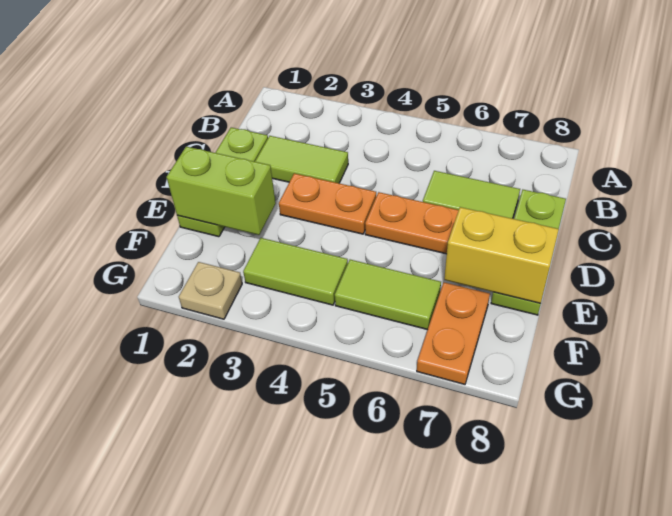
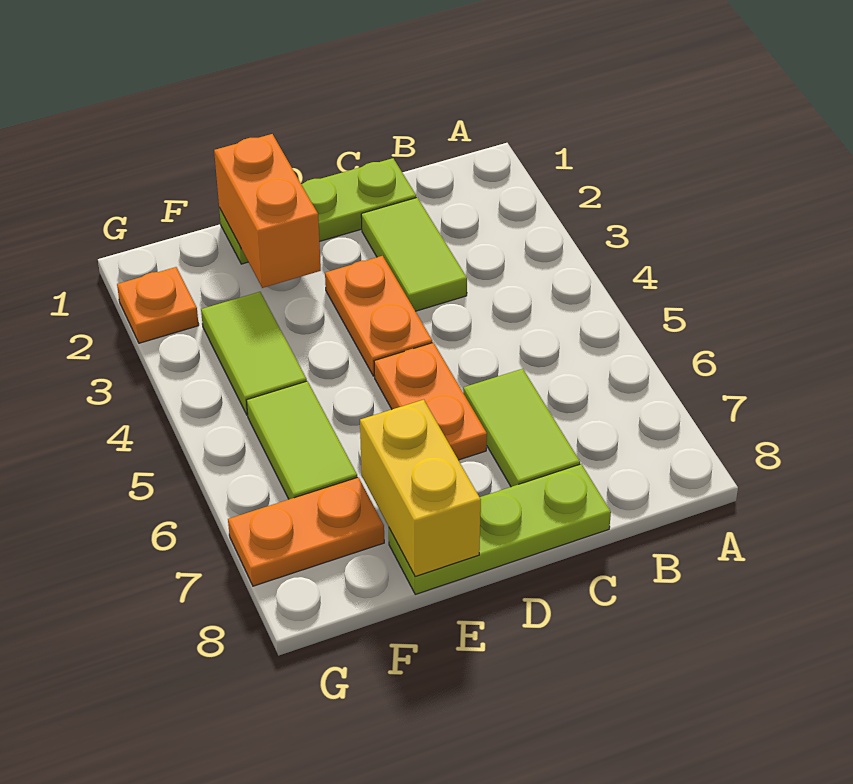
lime 1x2 brick [167,147,276,235] -> orange 1x2 brick [214,134,321,288]
tan 1x1 plate [179,262,242,319] -> orange 1x1 plate [117,267,199,343]

